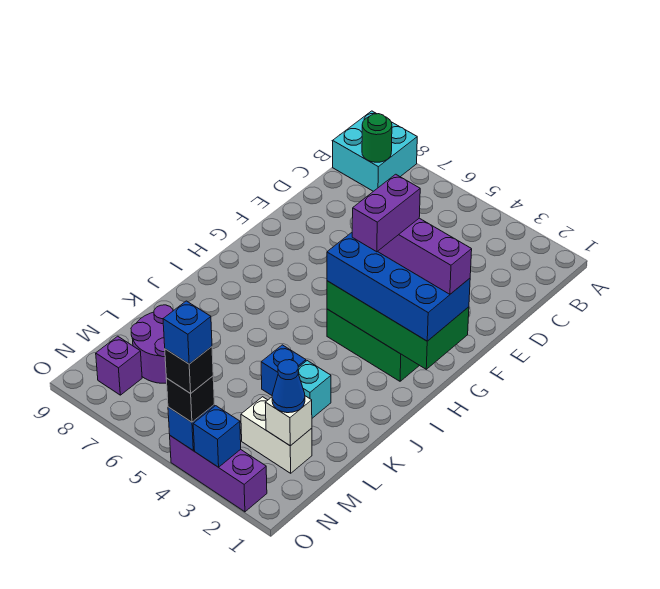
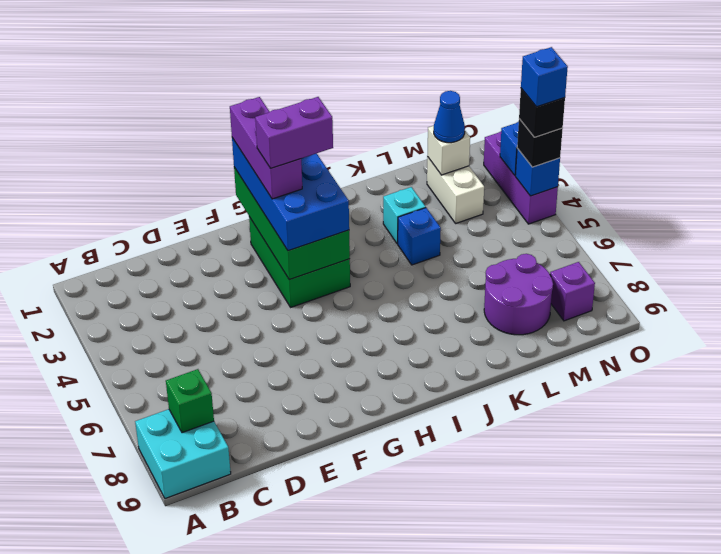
green 1x1 round brick [362,114,392,162] -> green 1x1 brick [166,369,214,433]

